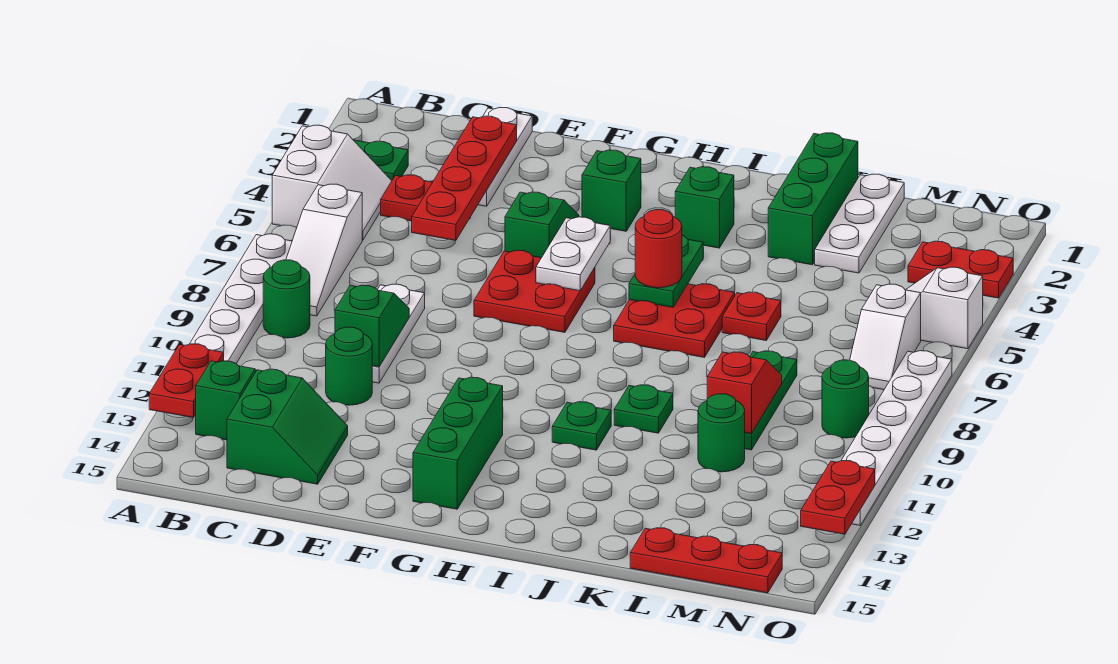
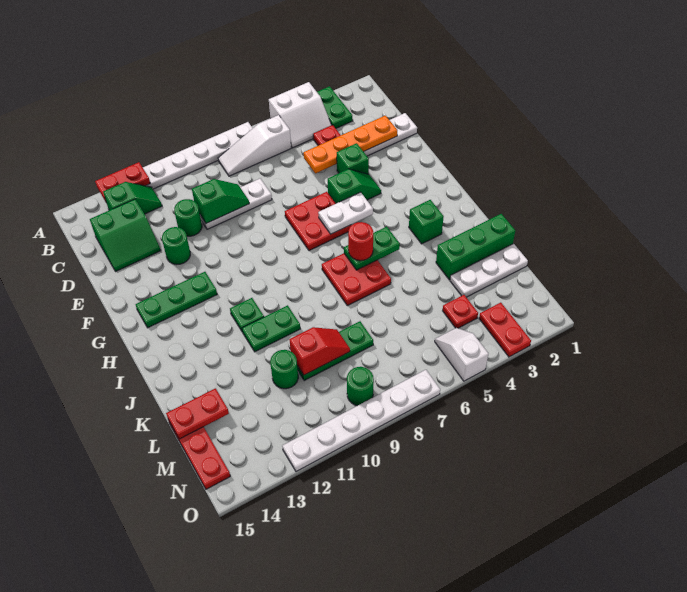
green 1x1 round brick [263,260,310,338] -> green 1x1 round brick moved to [162,227,190,265]
red 1x4 plate [412,116,517,241] -> orange 1x4 plate [304,116,397,173]
green 1x1 brick [582,150,641,231] -> green 1x1 brick moved to [337,143,369,174]
green 1x3 brick [413,377,503,509] -> green 1x3 plate [136,272,217,328]
green 1x1 plate [614,385,673,433] -> green 1x2 plate [242,305,300,352]
red 1x1 plate [722,292,781,340] -> red 1x1 plate moved to [443,295,478,328]
white 1x2 slope [850,284,921,390] -> none
red 1x2 plate [801,461,875,534] -> red 1x2 plate moved to [166,388,229,439]

